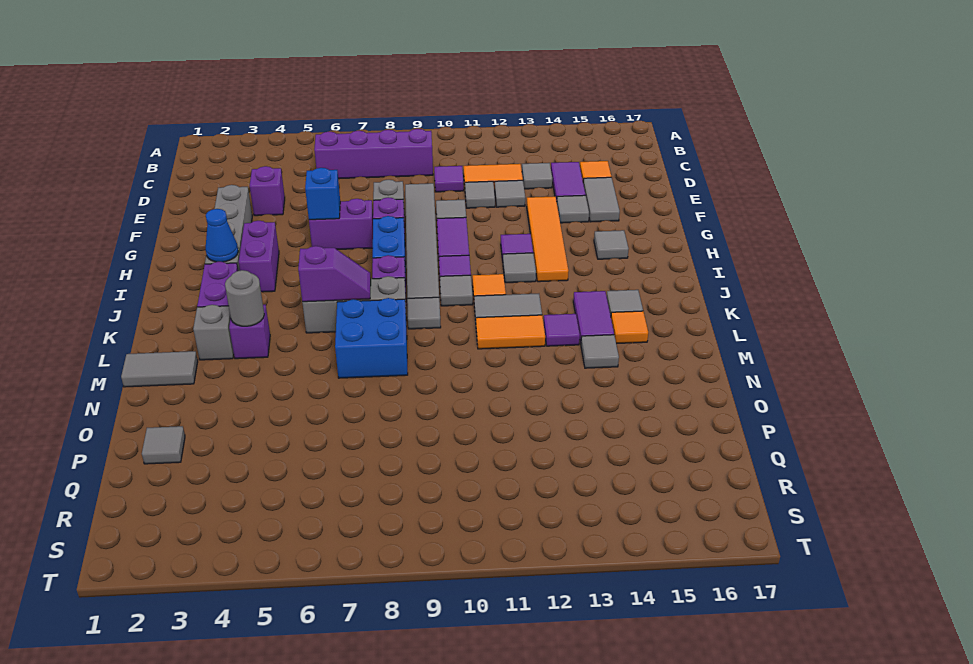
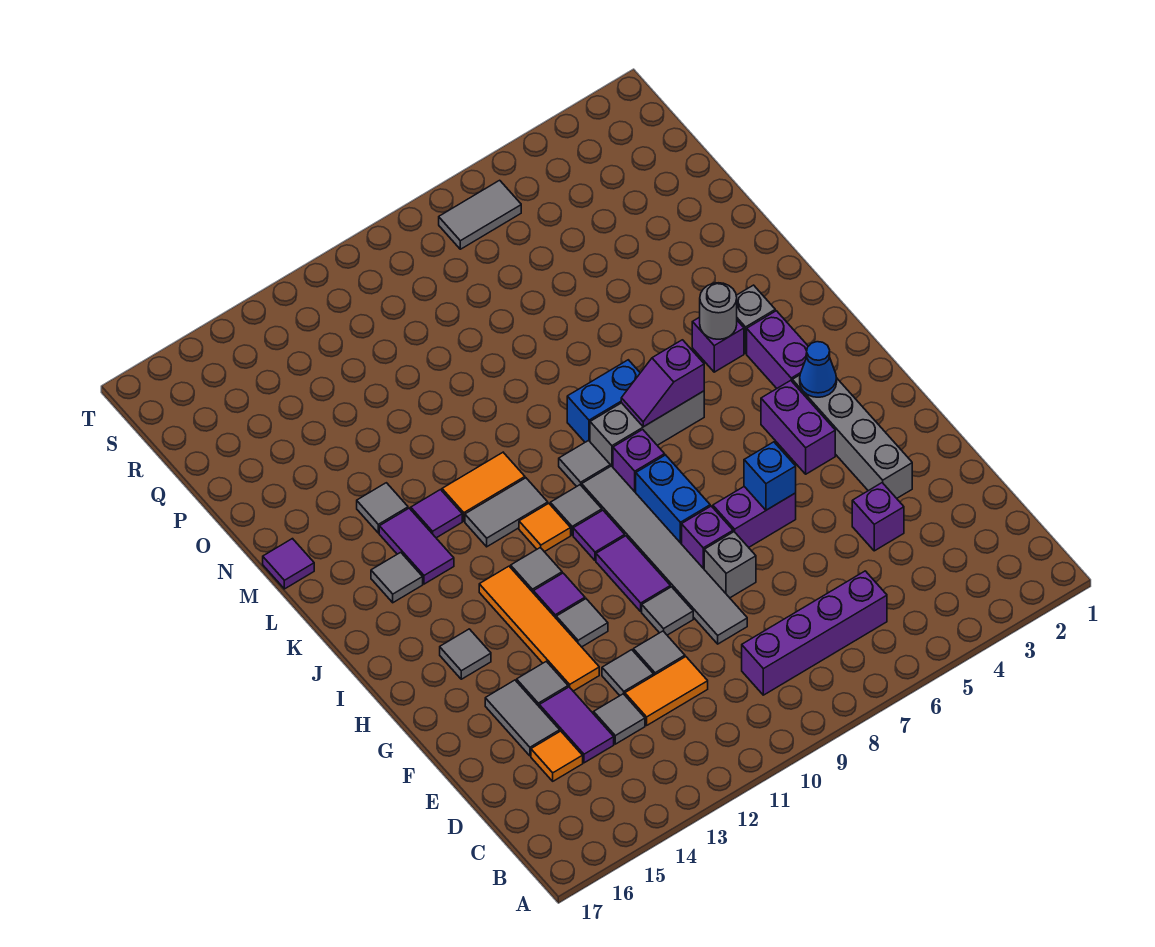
purple 1x1 tile [434,166,464,192] -> purple 1x1 tile moved to [263,539,314,589]
blue 2x2 brick [335,298,408,378] -> blue 1x2 brick [567,360,640,442]
orange 1x1 tile [611,311,648,344] -> none
grey 1x2 tile [121,351,198,387] -> grey 1x2 tile moved to [439,180,521,249]
grey 1x1 tile [142,426,185,464] -> grey 1x1 tile moved to [556,599,608,647]

